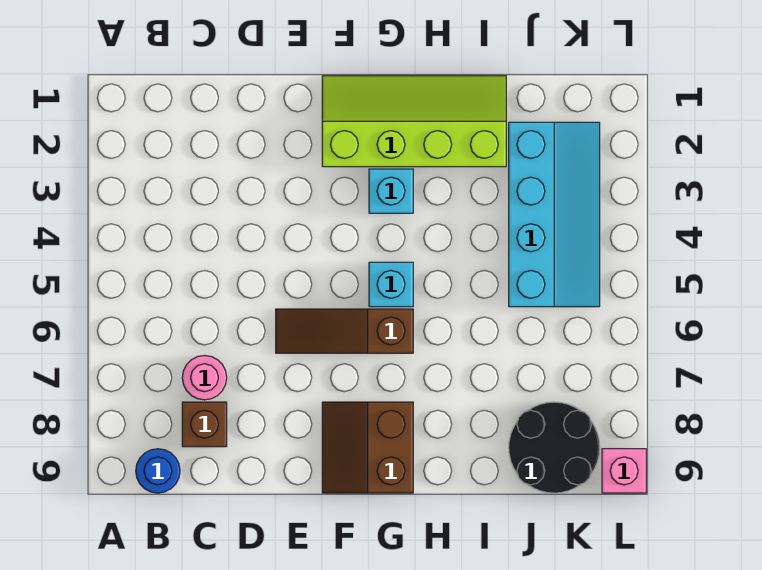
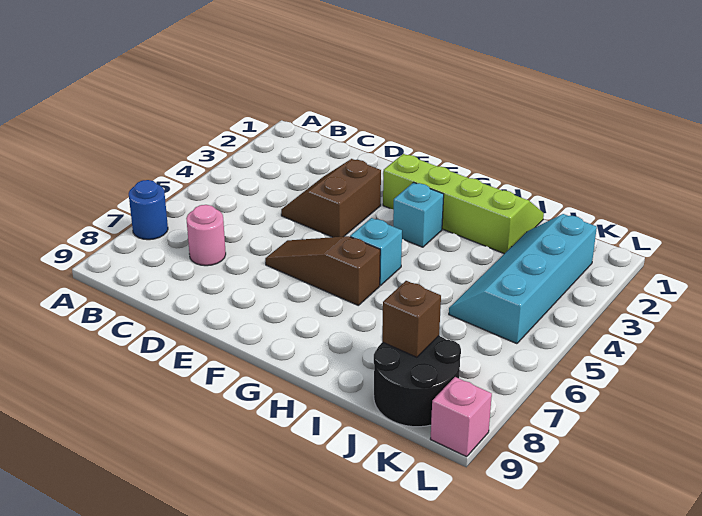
blue 1x1 round brick [136,449,180,493] -> blue 1x1 round brick moved to [129,180,168,240]
brown 1x1 brick [182,402,227,447] -> brown 1x1 brick moved to [382,281,441,357]
brown 2x2 slope [322,402,413,493] -> brown 2x2 slope moved to [281,159,381,237]
cyan 2x4 slope [509,122,600,307] -> cyan 2x4 slope turned to [449,214,597,344]

